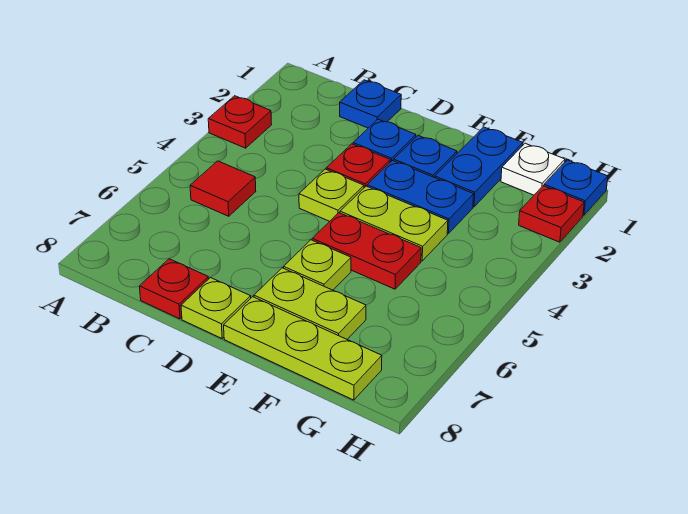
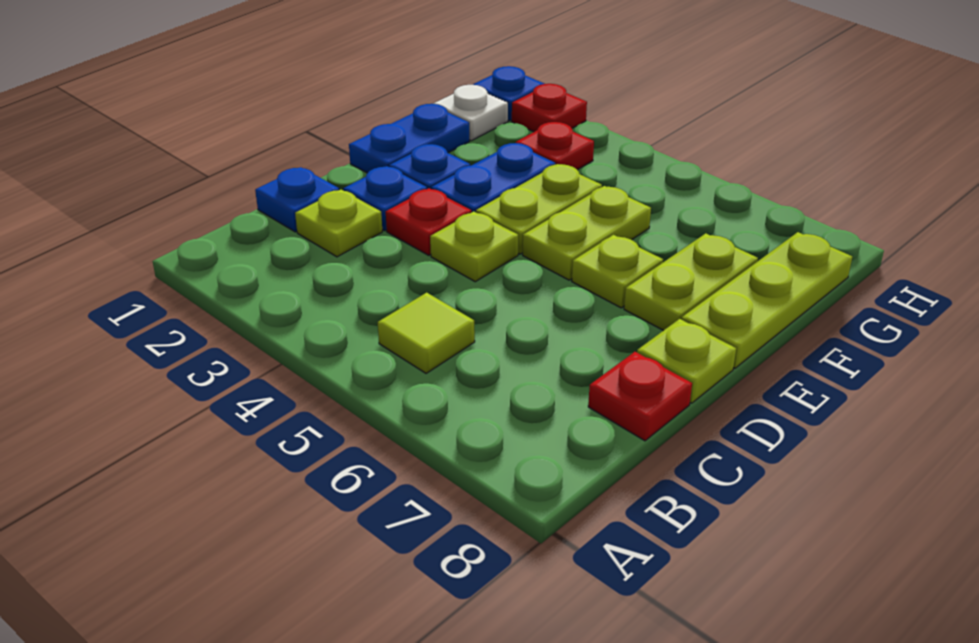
red 1x1 plate [208,96,272,148] -> red 1x1 plate moved to [515,122,594,170]
red 1x1 tile [190,161,256,216] -> lime 1x1 tile [378,293,475,373]
none -> lime 1x1 plate [295,190,382,257]
red 1x2 plate [312,213,421,289] -> lime 1x2 plate [523,186,651,280]
blue 1x2 plate [435,127,523,207] -> blue 1x2 plate turned to [349,104,469,173]

